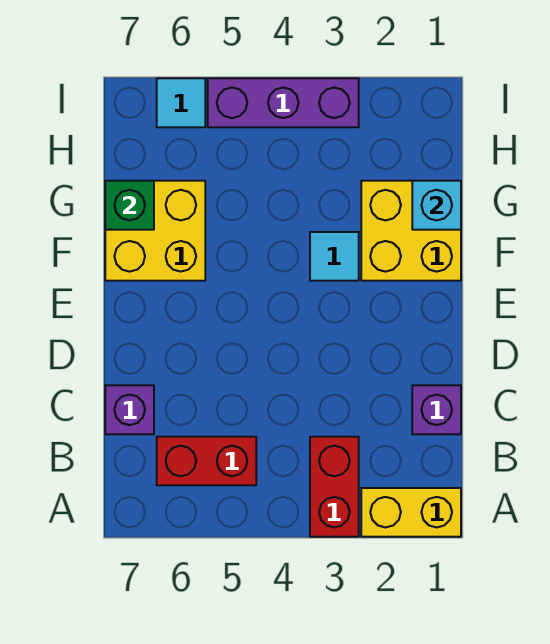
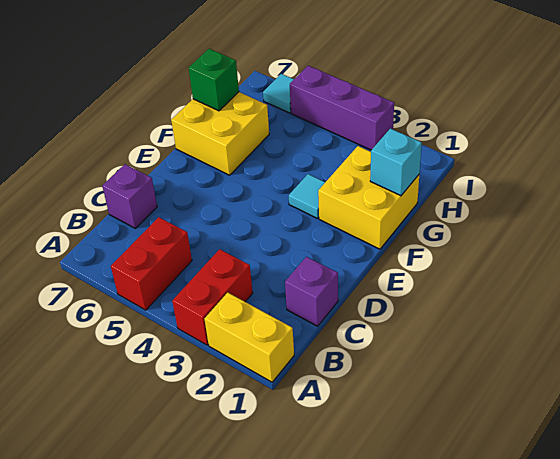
red 1x2 brick [157,437,256,485] -> red 1x2 brick turned to [111,217,192,310]

